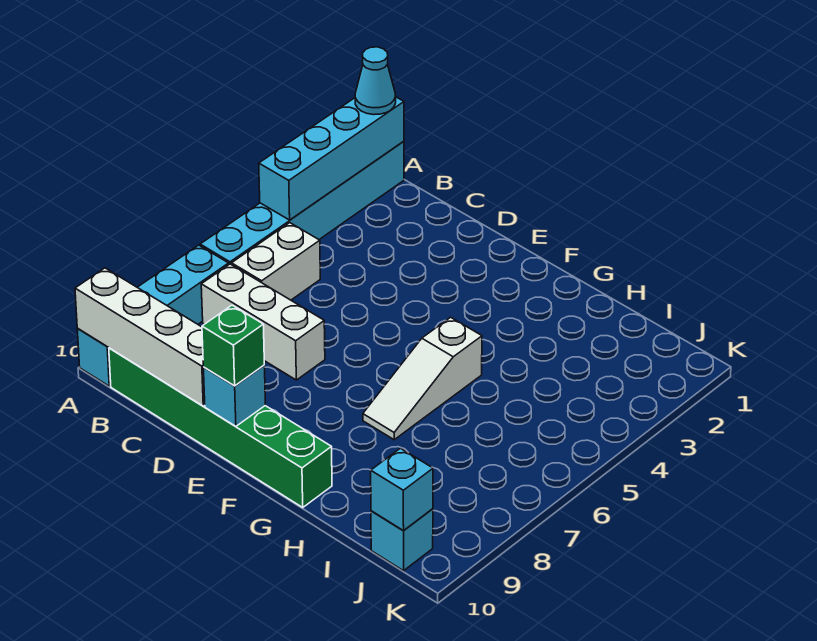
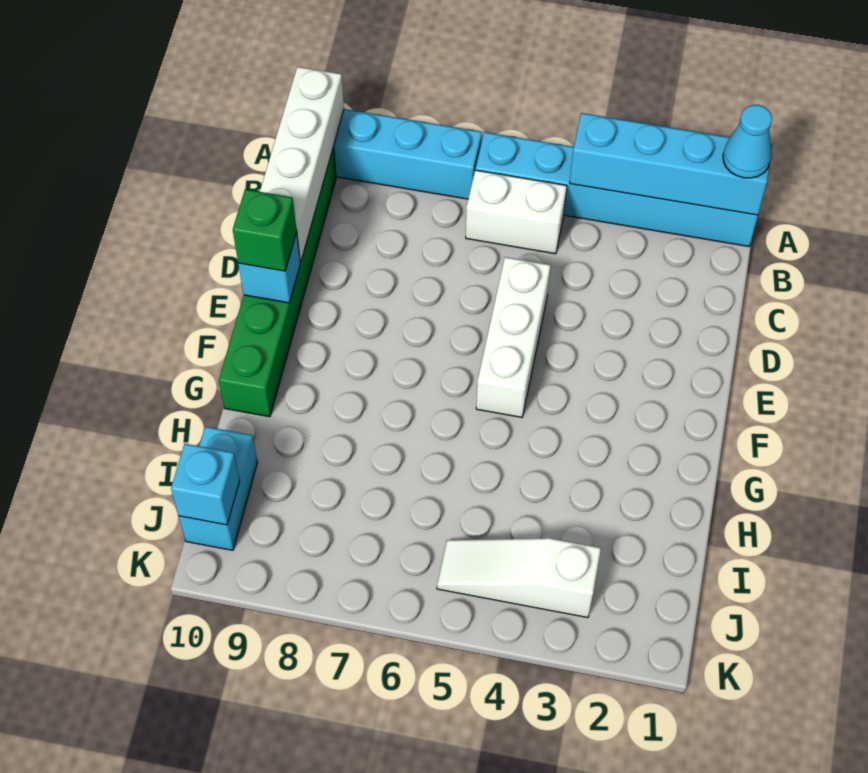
white 1x3 brick [201,264,325,380] -> white 1x3 brick moved to [476,257,551,417]
white 1x3 slope [363,317,482,440] -> white 1x3 slope moved to [437,538,601,618]
cyan 1x1 brick [371,509,433,571] -> cyan 1x2 brick [179,427,258,550]

